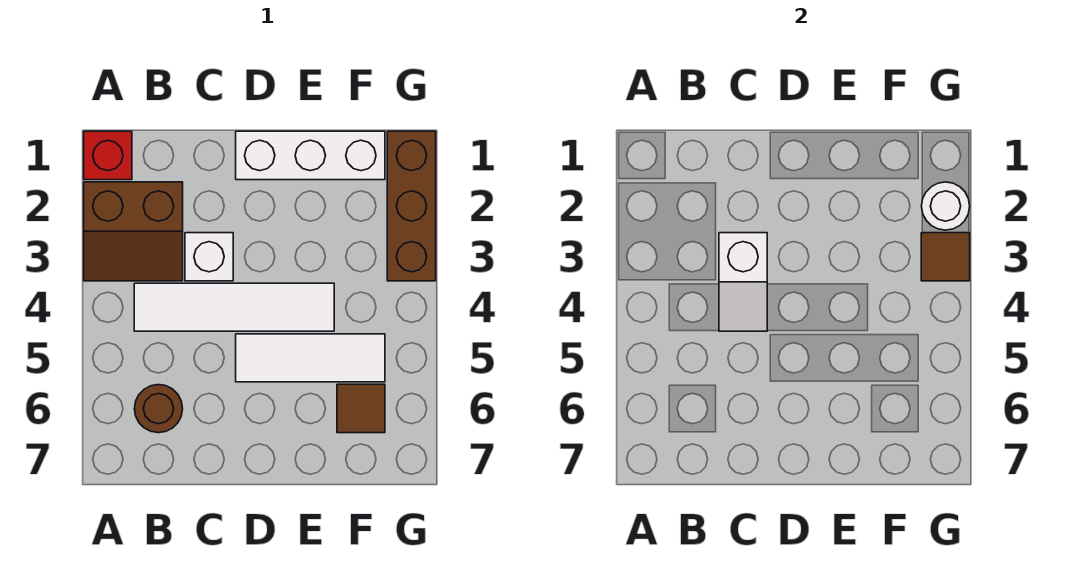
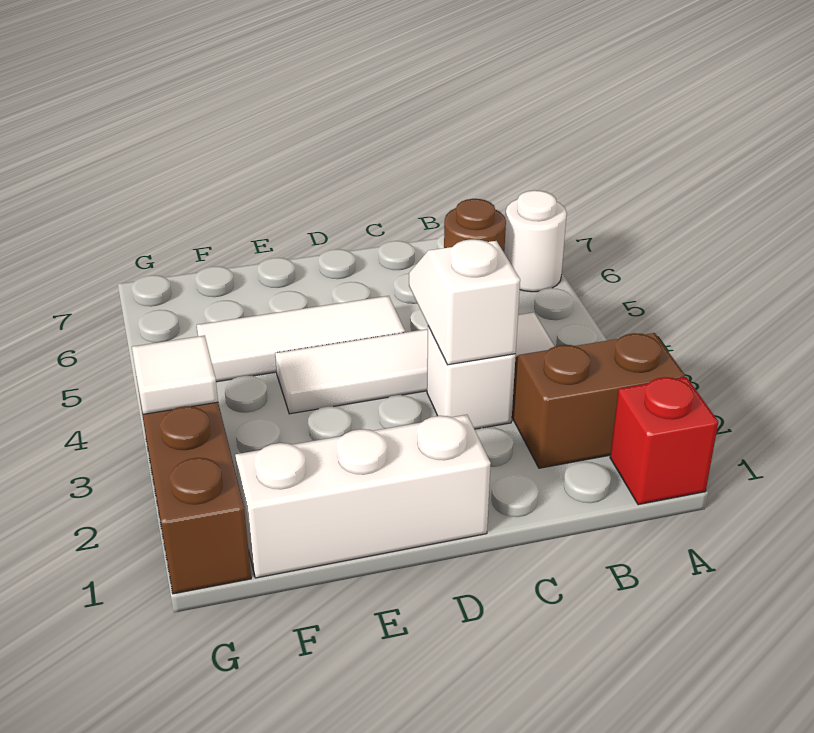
brown 1x1 tile [337,384,385,433] -> none
white 1x1 round brick [922,182,970,230] -> white 1x1 round brick moved to [504,190,567,292]
brown 1x1 tile [921,233,970,281] -> white 1x1 tile [132,335,218,414]

